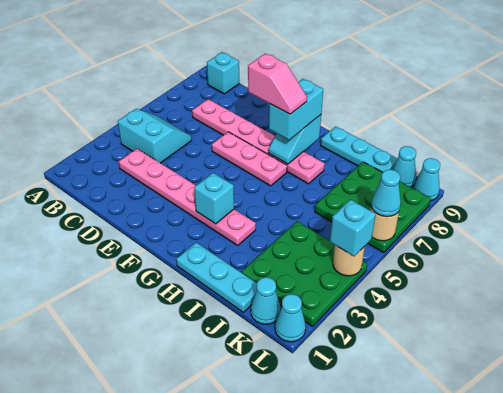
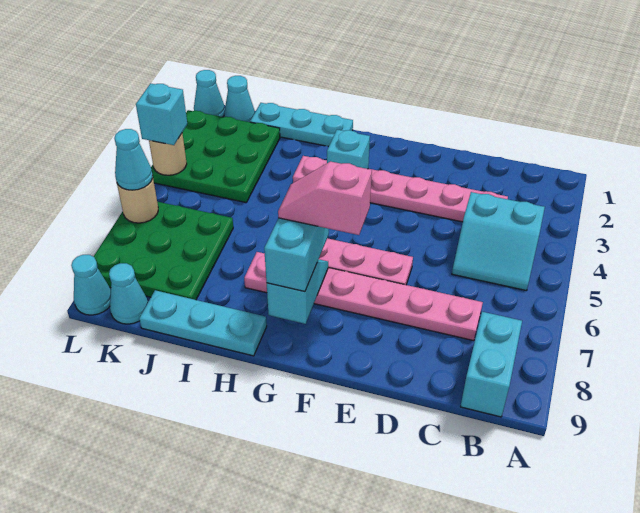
cyan 1x1 brick [207,52,239,94] -> cyan 1x2 brick [460,312,522,417]

